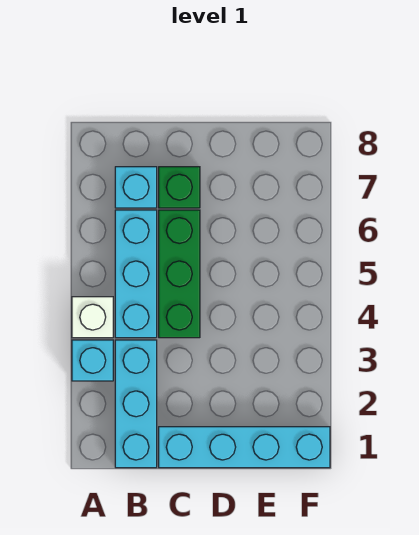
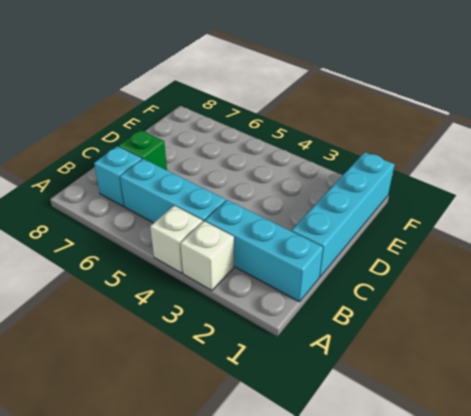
cyan 1x1 brick [72,340,113,381] -> white 1x1 brick [180,221,234,290]
green 1x3 brick [159,210,200,338] -> none

